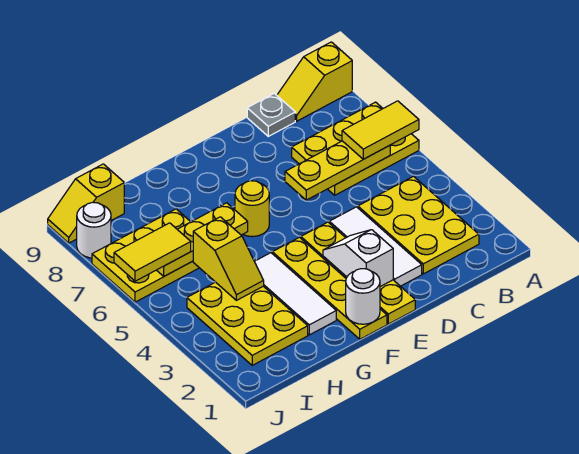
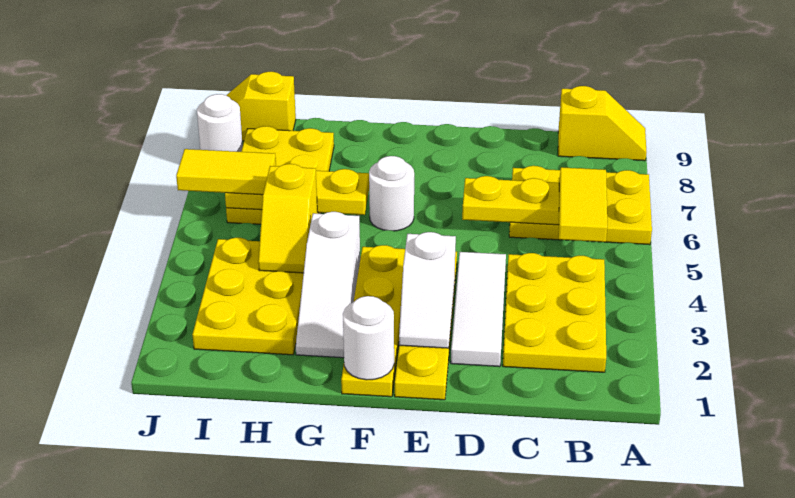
yellow 1x2 tile [342,101,419,159] -> yellow 1x2 tile turned to [559,167,607,242]
yellow 1x2 slope [277,42,352,121] -> yellow 1x2 slope turned to [558,86,647,161]
grey 1x1 plate [247,93,295,136] -> none
white 1x2 slope [323,230,393,287] -> white 1x2 slope turned to [399,232,456,348]
yellow 1x1 round brick [235,181,269,237] -> white 1x1 round brick [369,156,414,231]
white 1x3 tile [254,253,336,335] -> white 1x3 slope [296,212,360,358]
yellow 2x3 plate [92,209,199,302] -> yellow 2x3 plate turned to [226,126,334,224]

